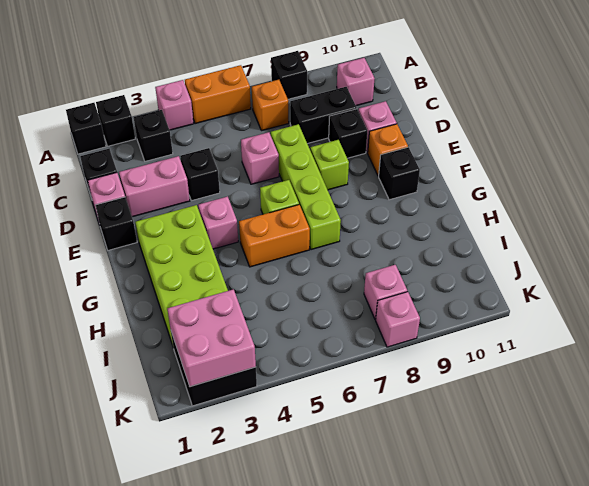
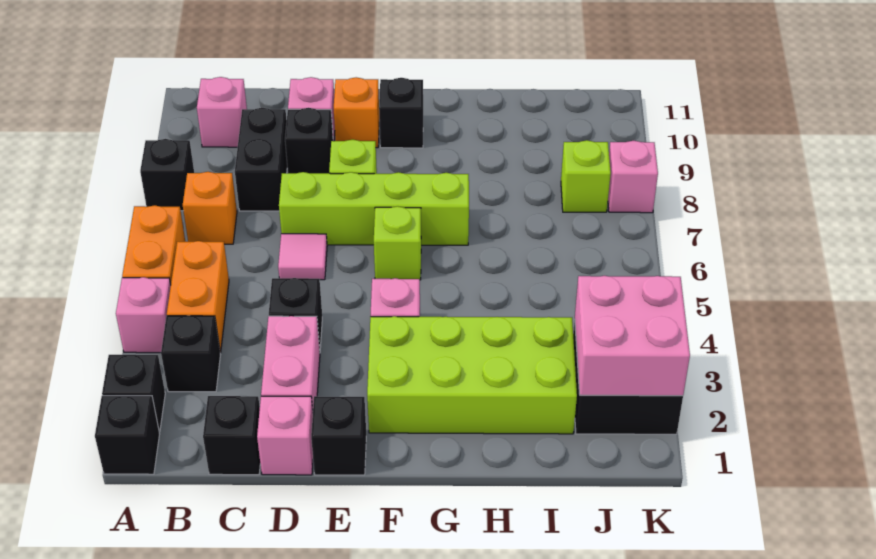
pink 1x1 brick [241,132,279,184] -> pink 1x1 tile [278,234,327,280]
orange 1x2 brick [239,205,310,267] -> orange 1x2 brick moved to [167,241,229,353]
pink 1x1 brick [364,265,407,320] -> lime 1x1 brick [561,140,611,212]

